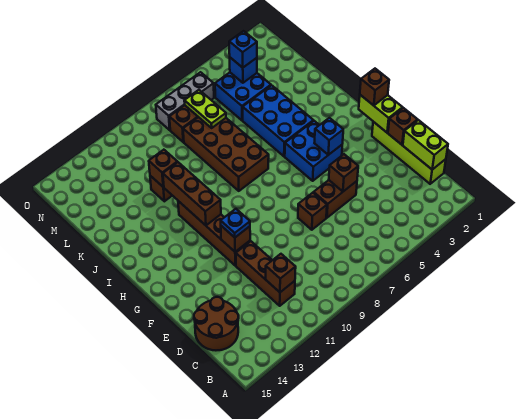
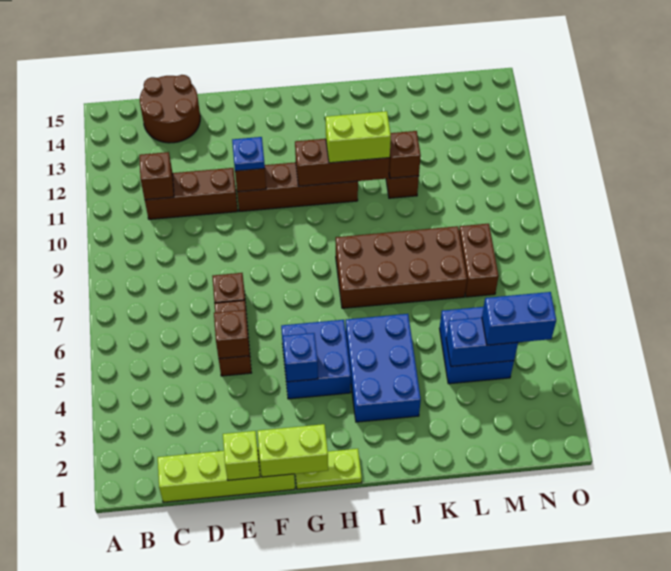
lime 1x2 brick [403,120,448,170] -> lime 1x2 brick moved to [326,111,391,163]
brown 1x1 brick [388,108,418,145] -> lime 1x1 brick [223,431,260,480]
brown 1x1 brick [360,69,389,106] -> none
blue 2x3 brick [243,85,313,156] -> blue 2x3 brick turned to [346,314,421,422]
lime 1x2 plate [184,90,226,128] -> lime 1x2 plate moved to [295,449,362,489]
blue 1x1 brick [230,58,257,83] -> blue 1x2 brick [446,317,518,366]
blue 1x1 brick [229,31,257,68] -> blue 1x2 brick [482,292,556,345]
grey 1x3 brick [156,72,214,130] -> none

